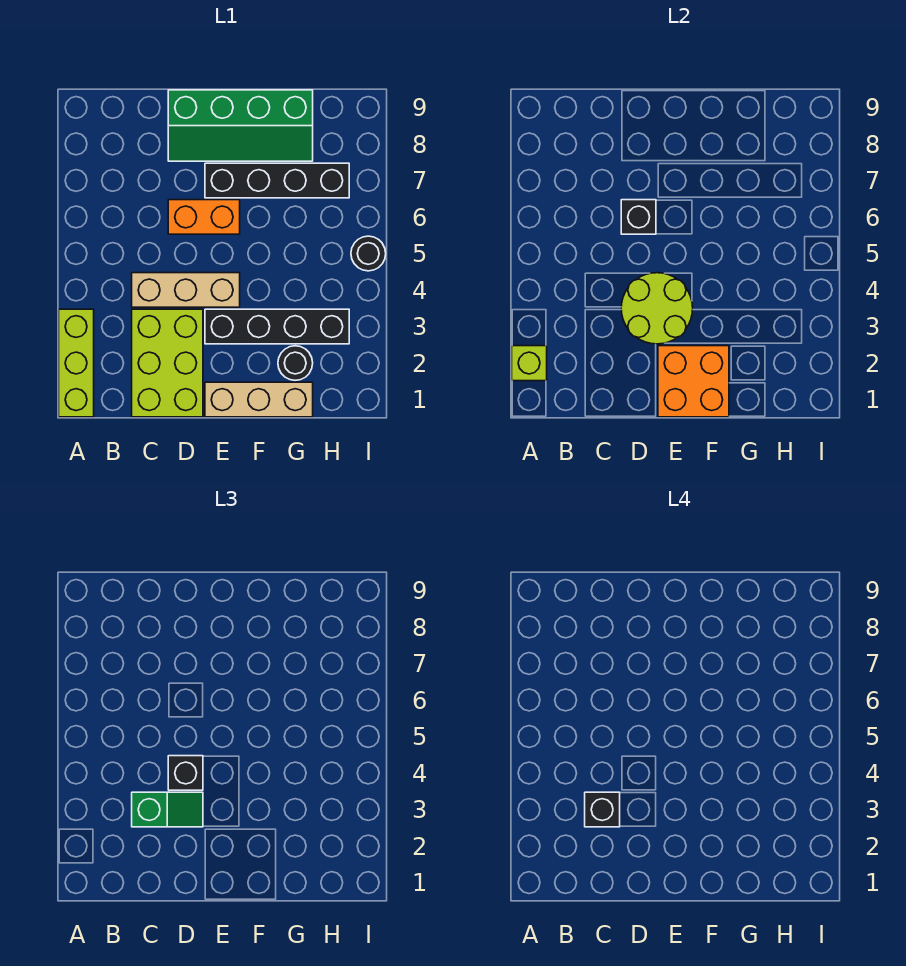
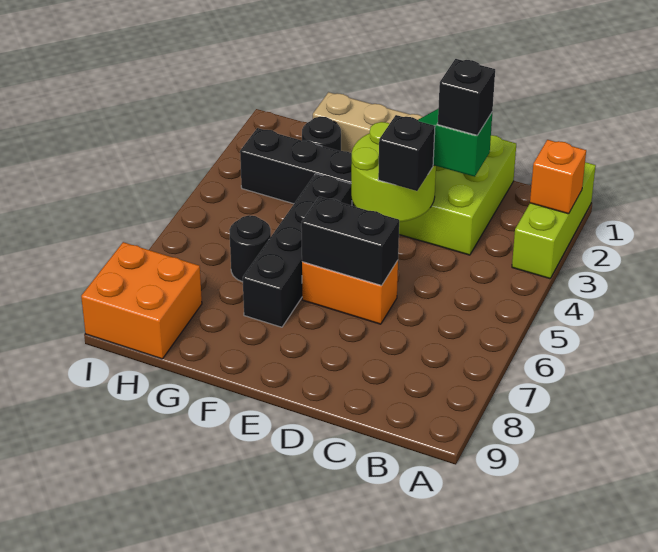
lime 1x1 brick [512,346,547,381] -> orange 1x1 brick [530,140,586,214]
tan 1x3 brick [132,273,240,307] -> none
black 1x1 brick [621,200,656,234] -> black 1x2 brick [301,196,399,286]
green 2x4 slope [168,90,313,161] -> none
orange 2x2 brick [658,346,729,417] -> orange 2x2 brick moved to [81,242,202,359]
black 1x4 brick [205,163,349,198] -> black 1x4 brick turned to [243,174,352,327]
black 1x1 round brick [351,236,386,271] -> black 1x1 round brick moved to [229,215,271,282]

